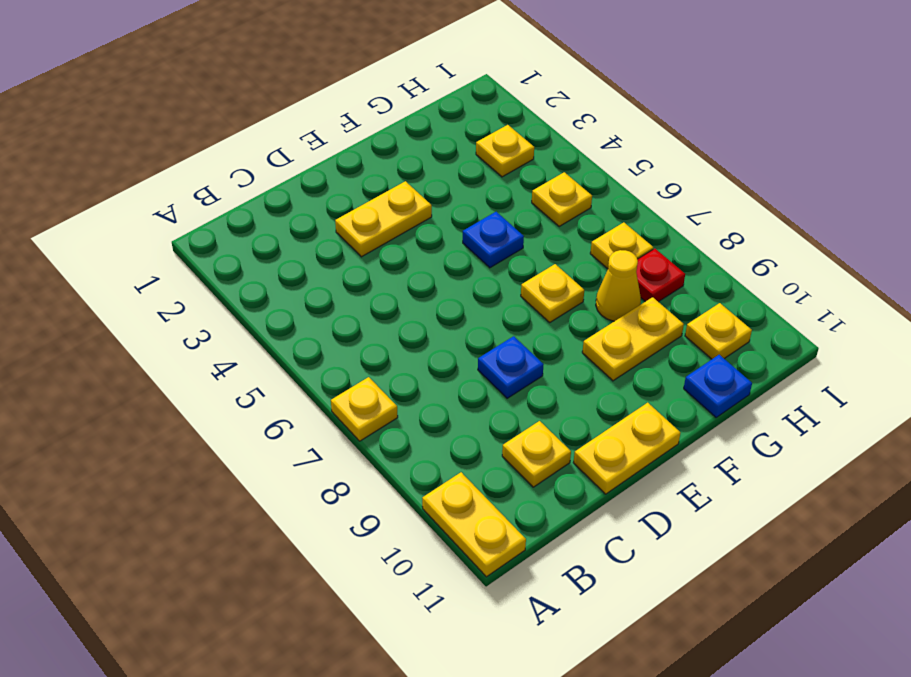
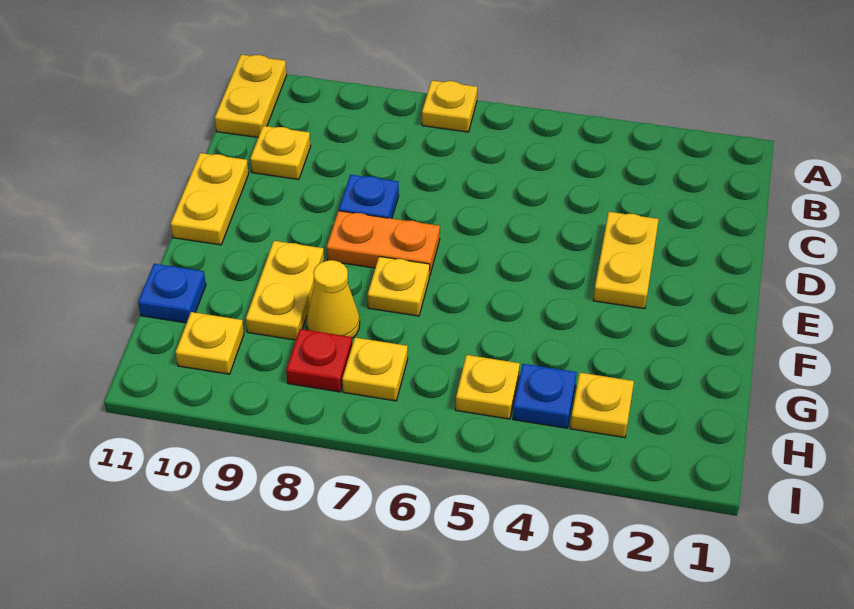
yellow 1x2 plate [422,472,526,577] -> yellow 1x2 plate turned to [215,55,287,137]
none -> orange 1x2 plate [327,211,440,276]
blue 1x1 plate [463,212,524,268] -> blue 1x1 plate moved to [513,364,577,428]

